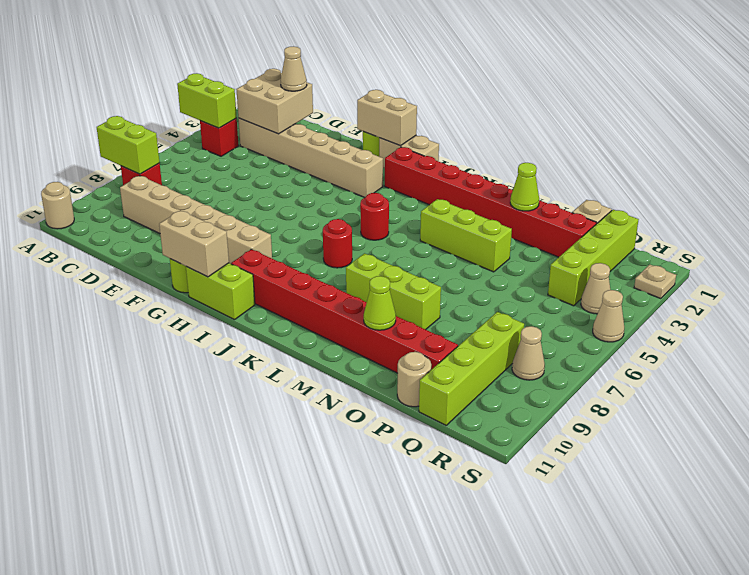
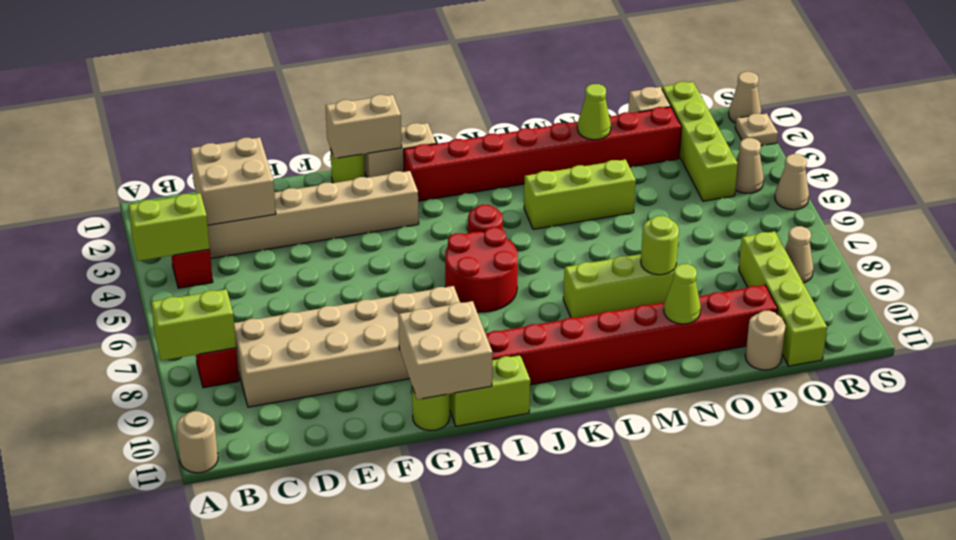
tan 1x6 brick [120,176,272,264] -> tan 2x6 brick [234,286,460,407]
tan 1x1 cone [281,46,307,91] -> tan 1x1 cone moved to [729,72,761,123]
tan 1x2 brick [159,210,229,277] -> tan 2x2 brick [398,301,492,400]
red 1x1 round brick [323,219,352,268] -> red 2x2 round brick [445,227,518,312]
none -> lime 1x1 round brick [641,216,679,275]

